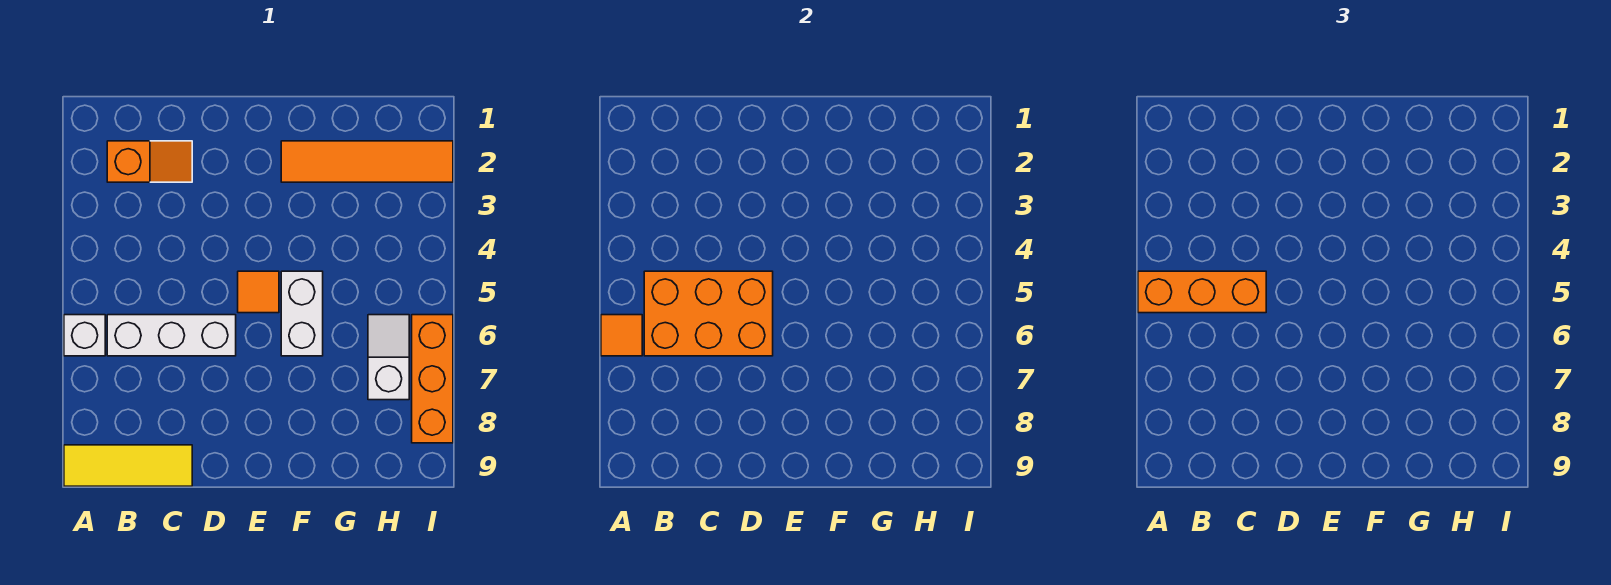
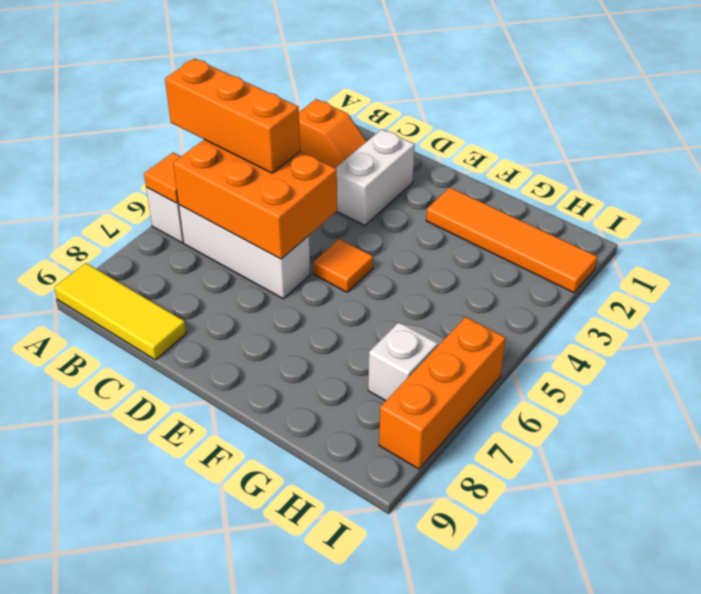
white 1x2 brick [281,271,323,356] -> white 1x2 brick moved to [336,129,415,226]

